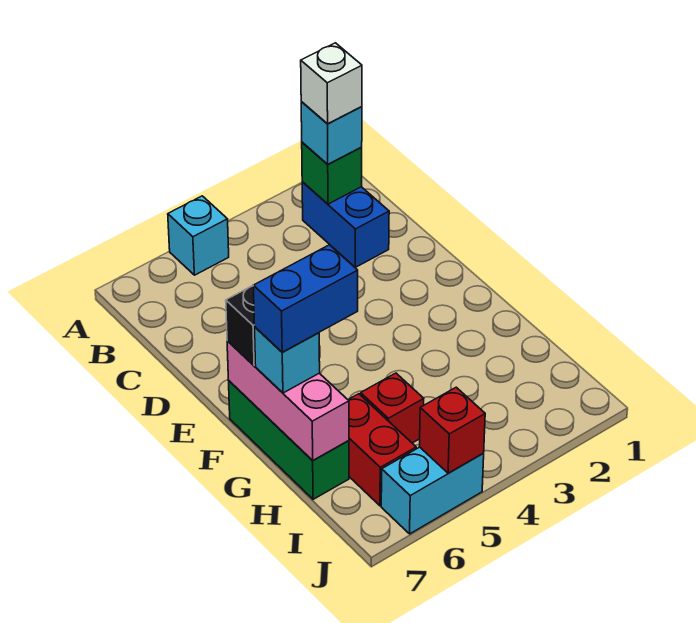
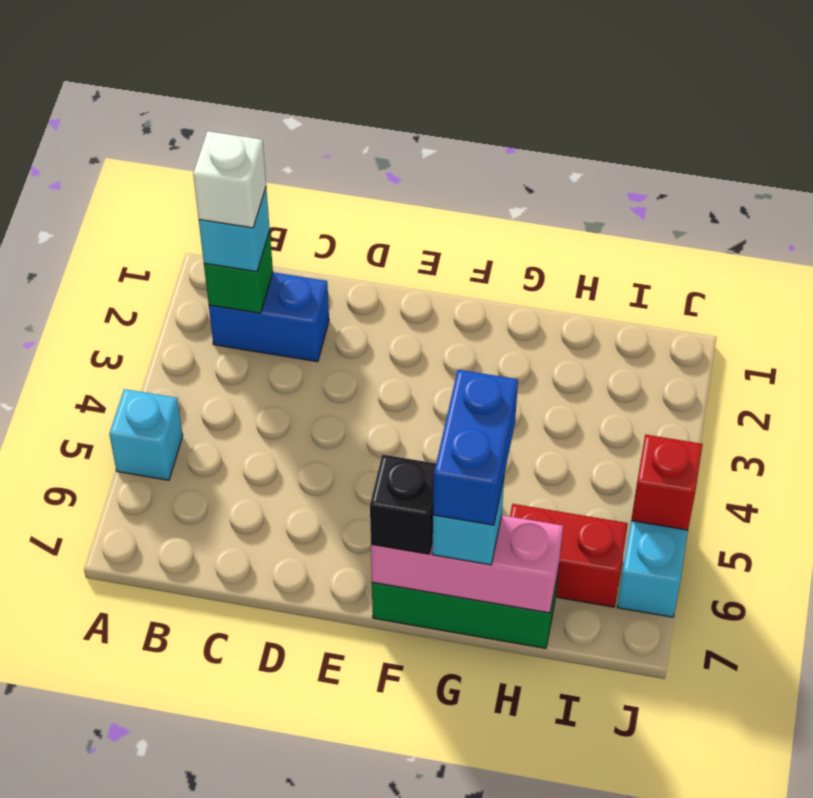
red 1x1 brick [361,373,424,443] -> none

